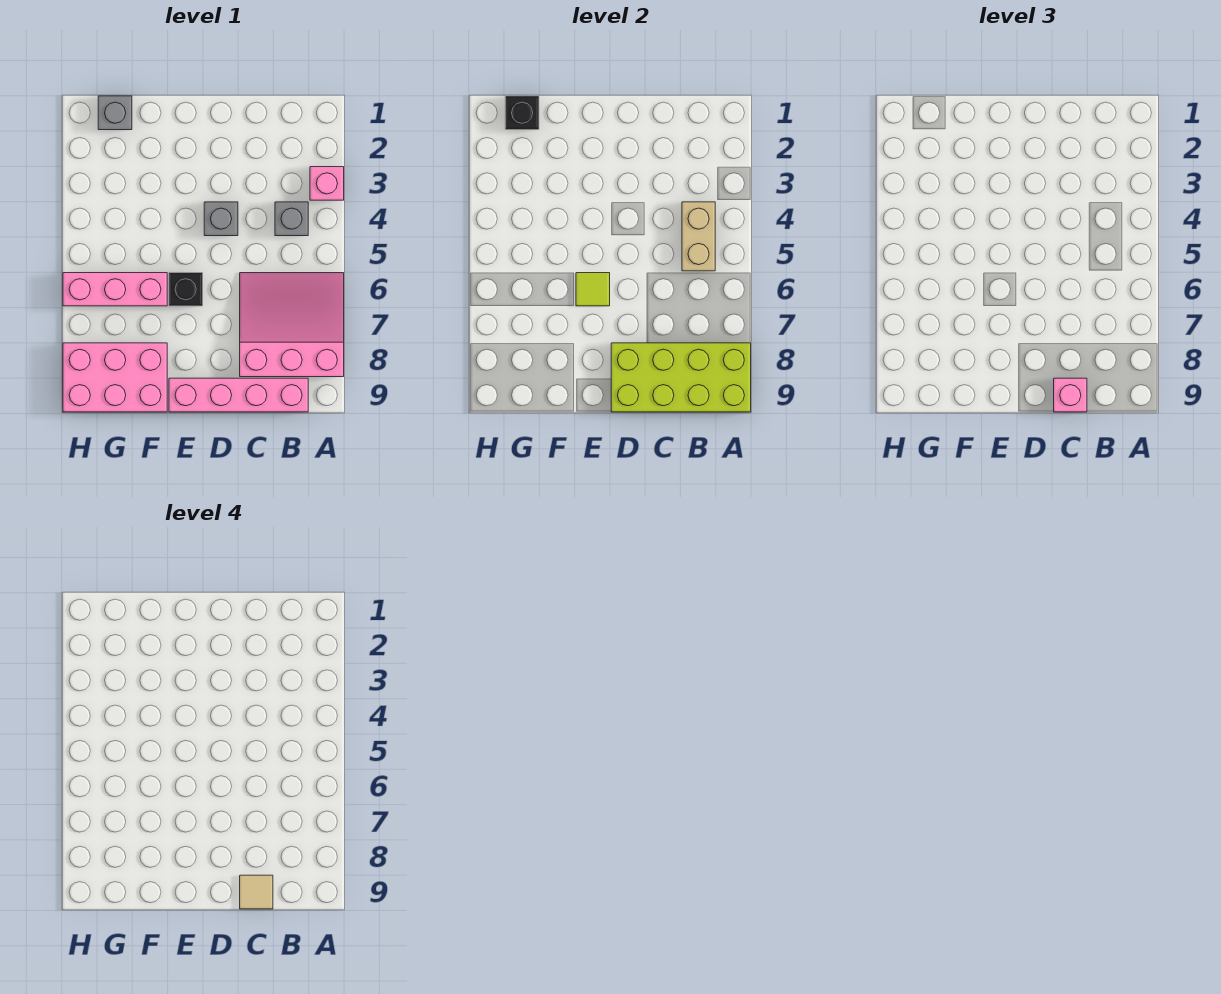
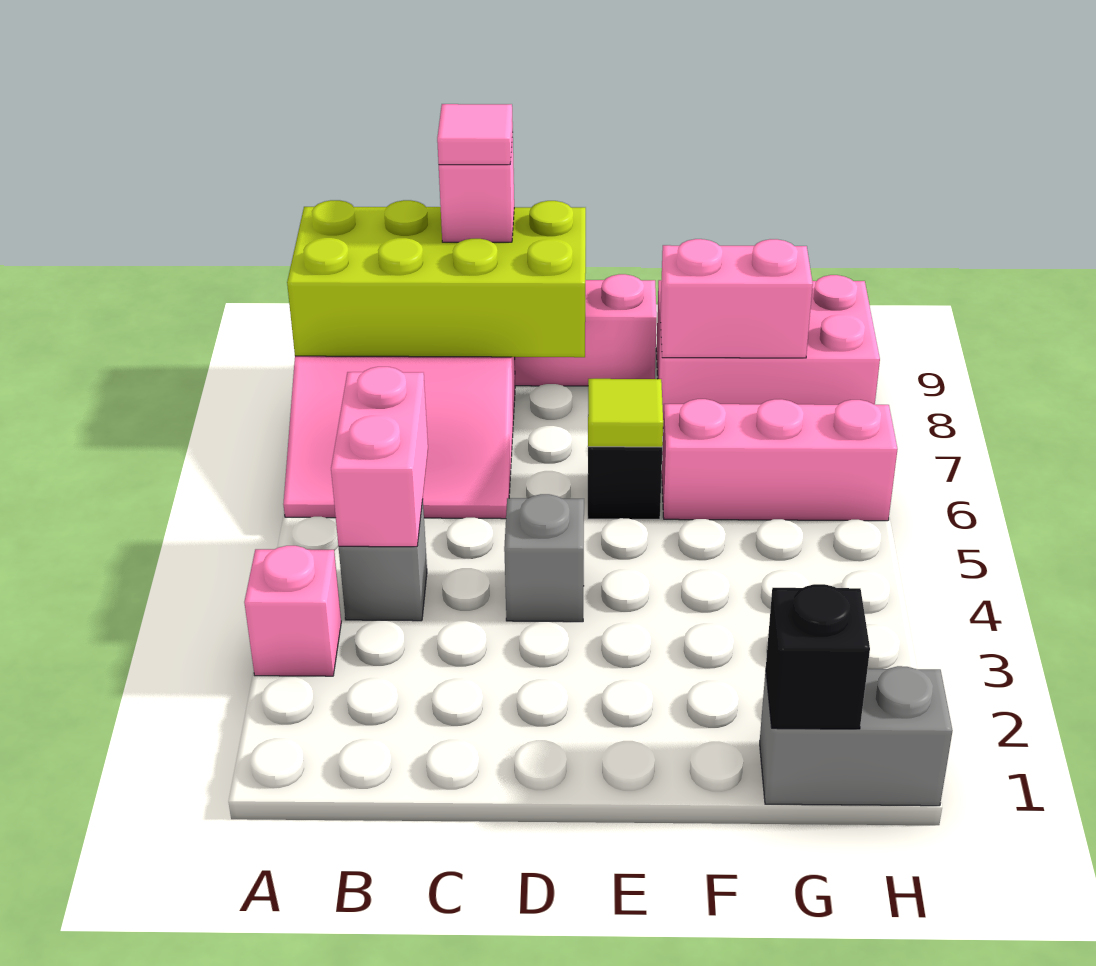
tan 1x2 brick [682,202,715,271] -> pink 1x2 brick [331,367,428,547]
tan 1x1 tile [240,875,273,909] -> pink 1x1 tile [437,104,513,165]
none -> pink 1x2 brick [660,239,813,358]
grey 1x1 brick [98,96,132,130] -> grey 1x2 brick [760,666,953,806]

